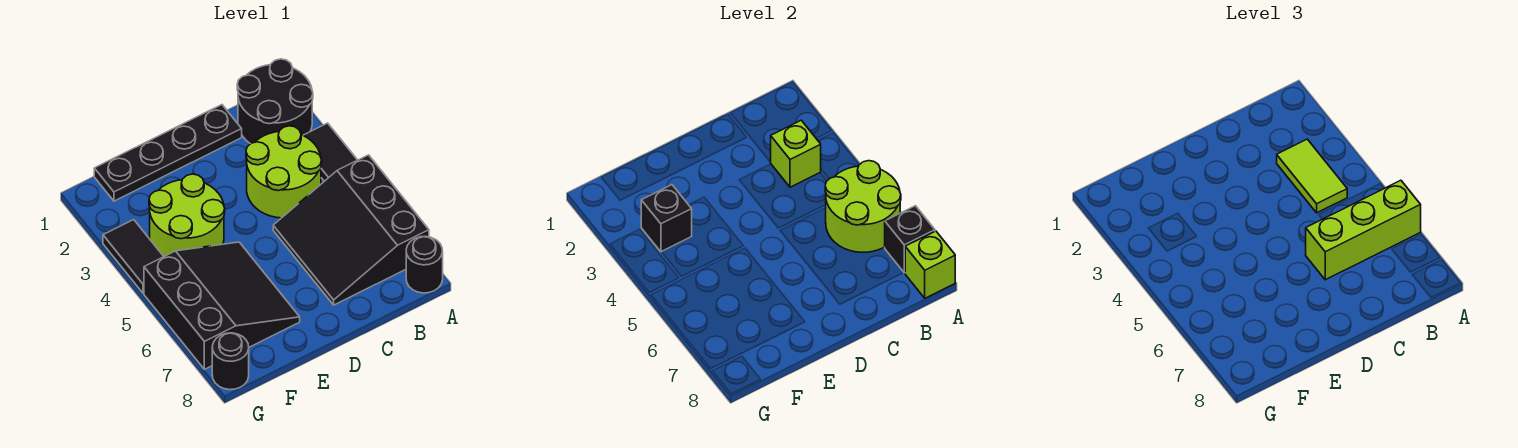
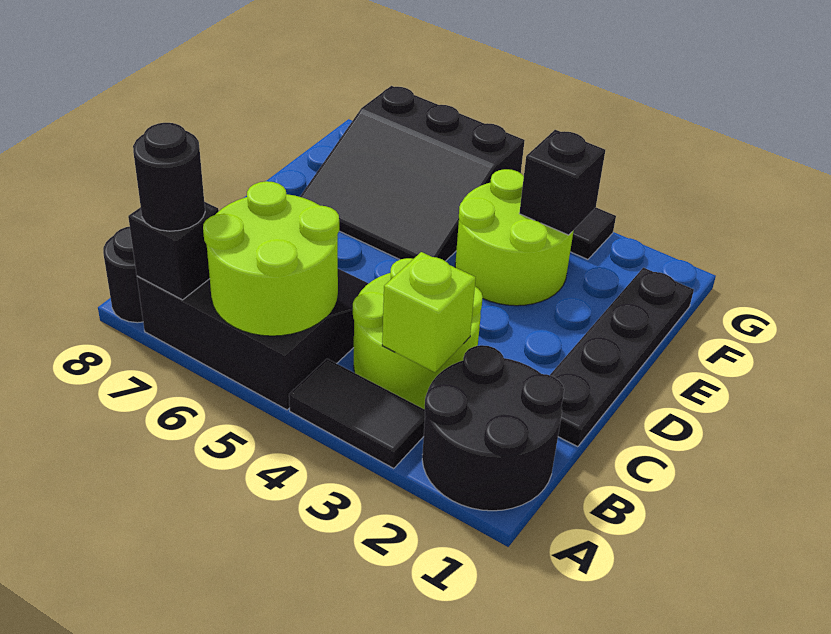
lime 1x3 brick [1306,180,1421,280] -> none
lime 1x1 brick [905,231,955,298] -> none
lime 1x2 tile [1277,139,1347,213] -> none
black 1x1 round brick [212,333,249,390] -> black 1x1 round brick moved to [133,123,205,231]

